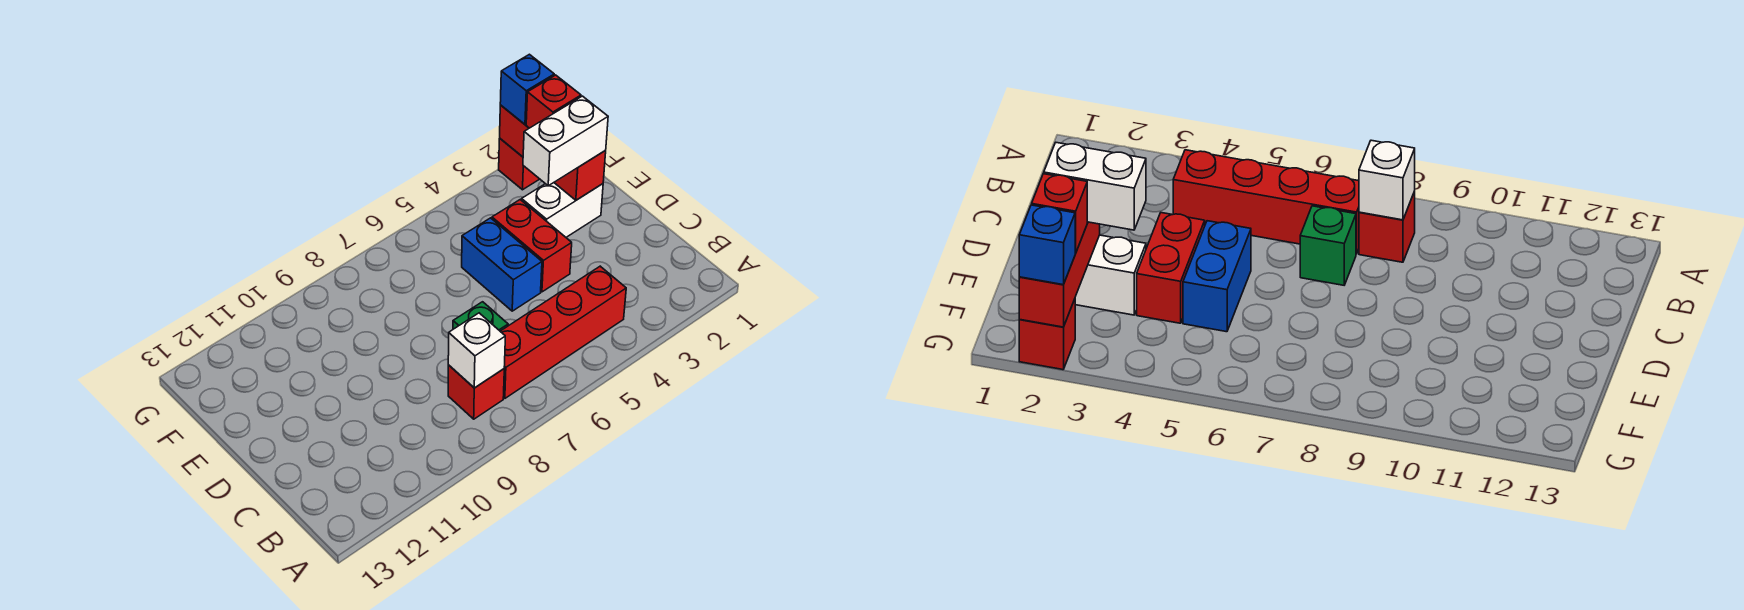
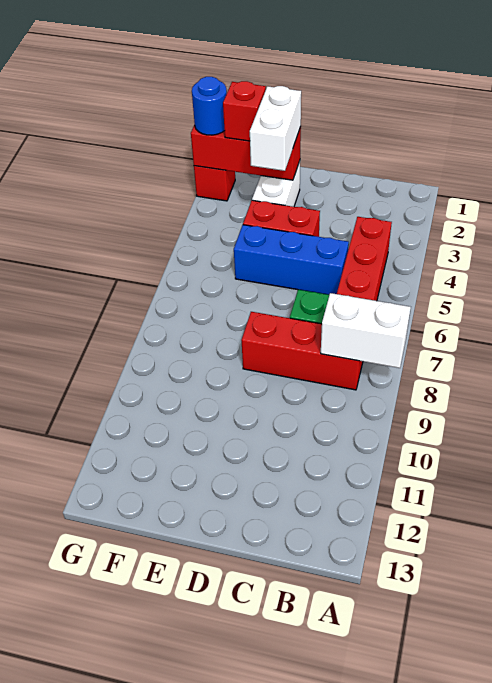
red 1x1 brick [448,365,504,419] -> red 1x3 brick [241,312,363,390]
white 1x1 brick [448,313,505,388] -> white 1x2 brick [321,293,411,368]
blue 1x2 brick [462,218,542,311] -> blue 1x3 brick [234,225,349,295]
blue 1x1 brick [500,54,554,124] -> blue 1x1 round brick [192,77,227,135]

